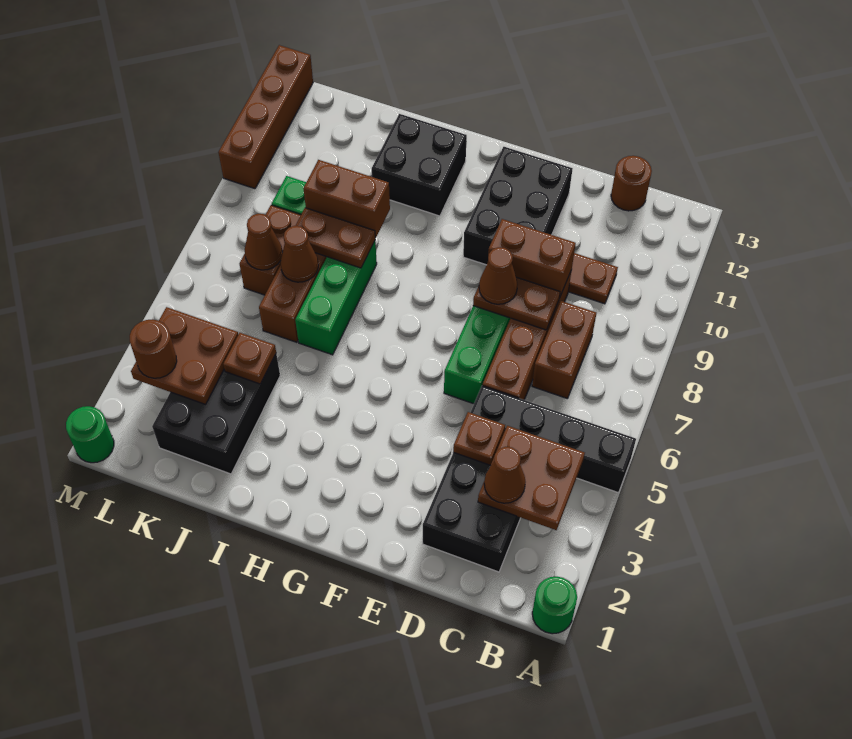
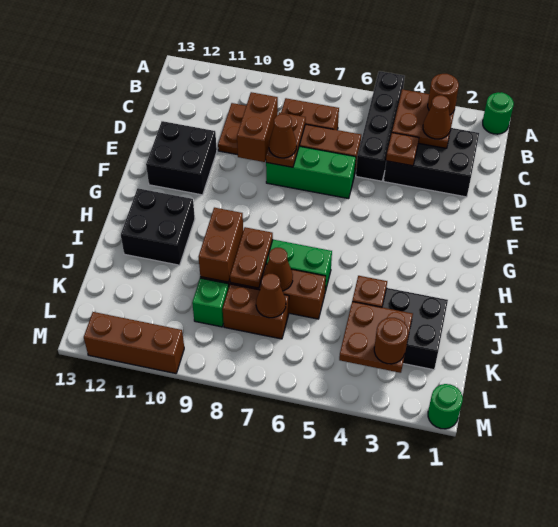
brown 1x1 round brick [611,156,652,211] -> brown 1x1 round brick moved to [428,74,459,115]
black 2x3 brick [463,147,573,265] -> black 2x2 brick [146,121,217,195]
brown 1x4 brick [218,45,313,189] -> brown 1x3 brick [84,312,184,374]

